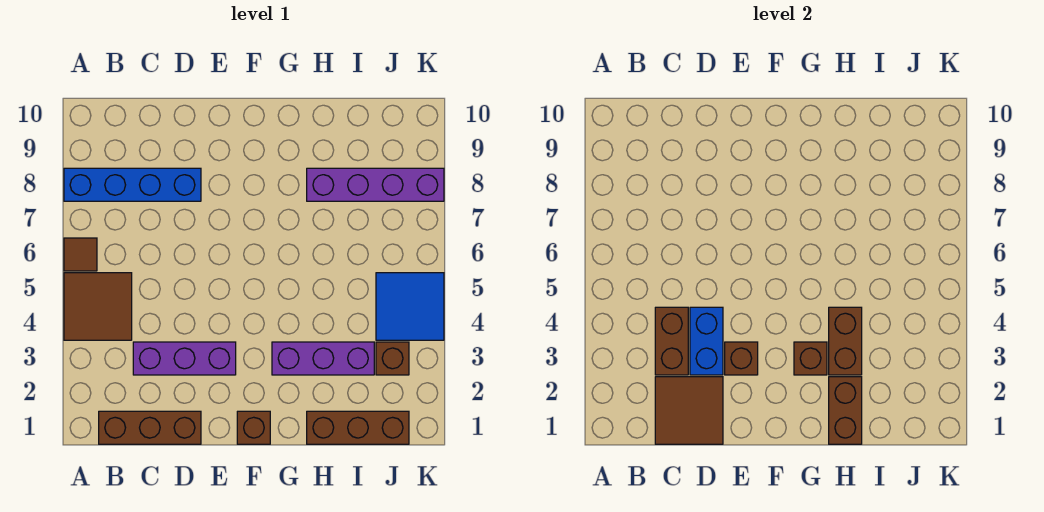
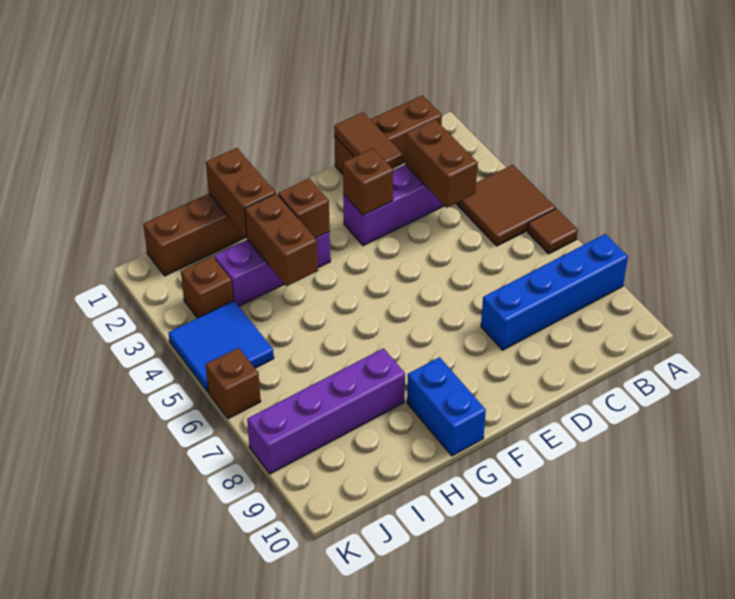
brown 2x2 tile [655,377,723,444] -> brown 1x2 tile [334,112,403,169]
blue 1x2 brick [690,307,723,375] -> blue 1x2 brick moved to [407,357,486,456]
brown 1x1 brick [237,411,270,444] -> brown 1x1 brick moved to [206,348,261,419]

